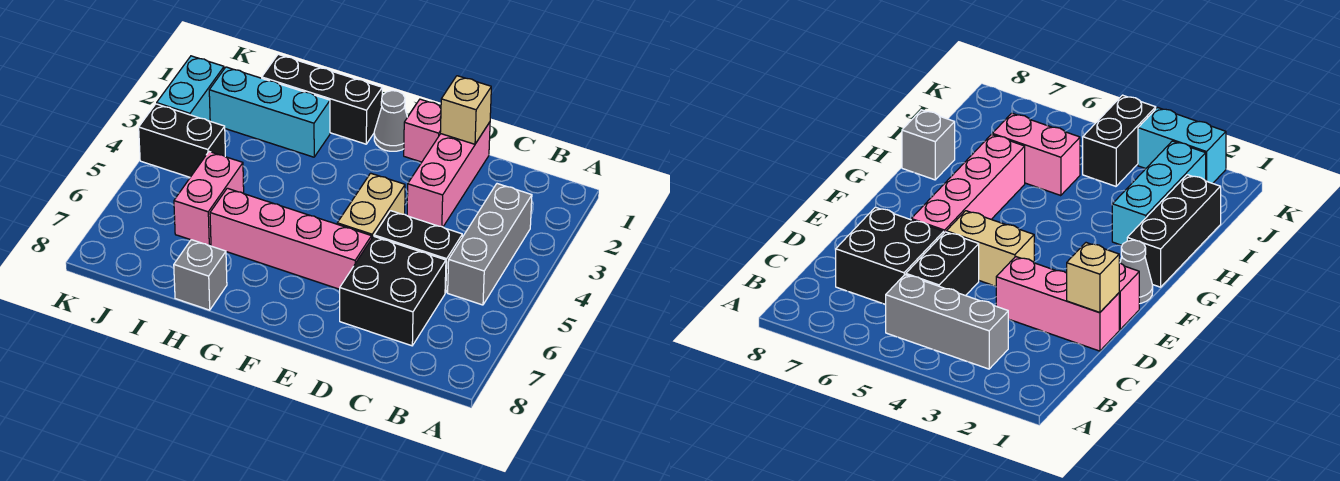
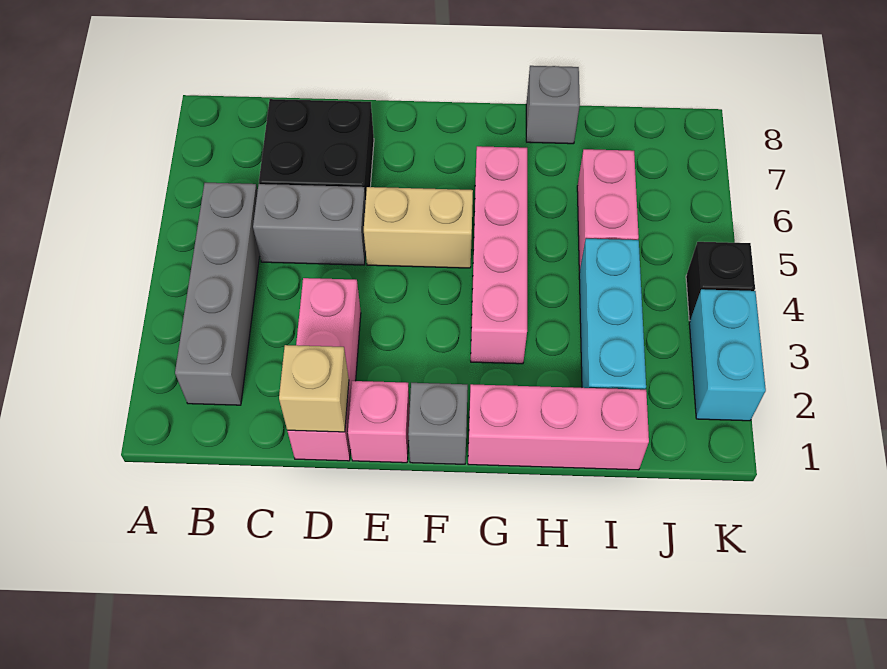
grey 1x3 brick [448,184,532,305] -> grey 1x4 brick [175,183,260,405]
black 1x2 brick [374,211,462,293] -> grey 1x2 brick [253,184,366,265]
tan 1x2 brick [337,173,405,237] -> tan 1x2 brick turned to [364,187,473,268]
pink 1x4 brick [210,188,372,289] -> pink 1x4 brick turned to [471,146,527,364]
grey 1x1 cone [374,91,407,151] -> grey 1x1 brick [408,383,468,464]
black 1x3 brick [262,54,382,144] -> pink 1x3 brick [468,384,649,470]
cyan 1x3 brick [209,67,330,157] -> cyan 1x3 brick turned to [579,239,646,390]
black 1x2 brick [139,104,225,177] -> black 1x1 brick [686,242,755,321]

